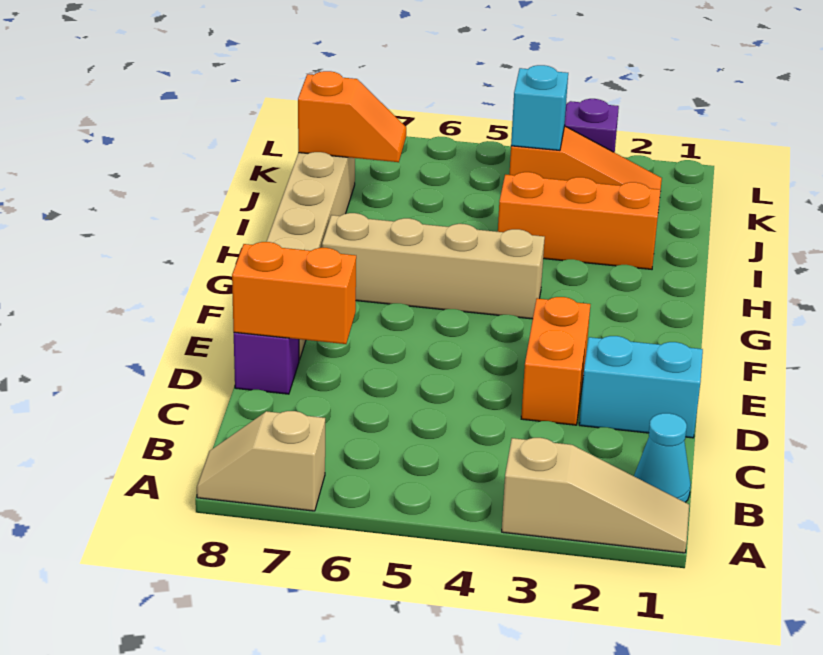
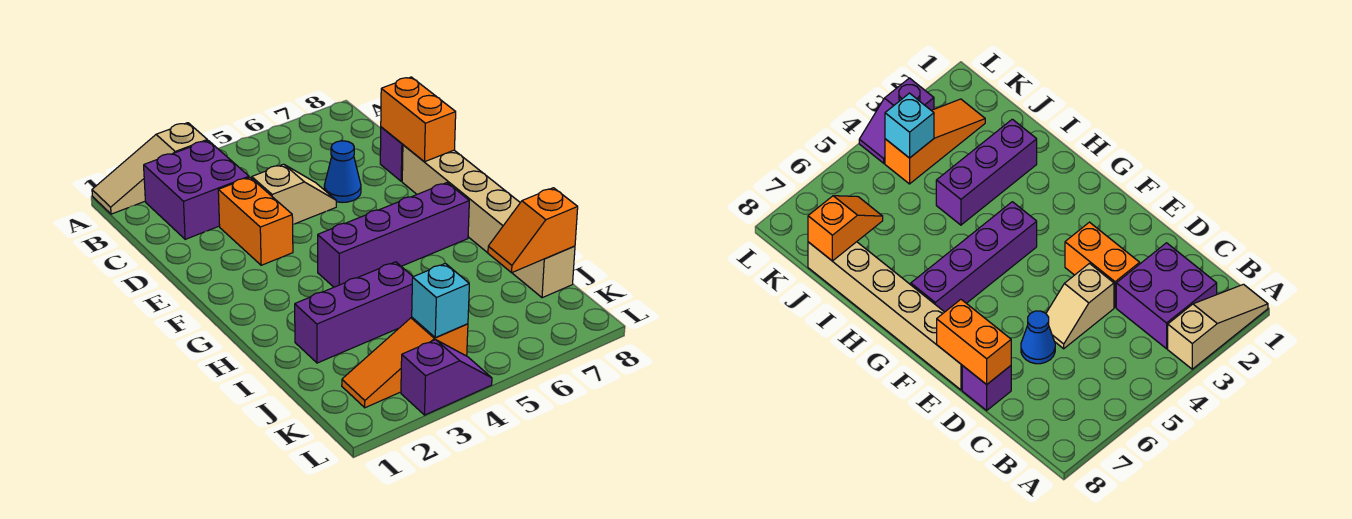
tan 1x2 slope [197,411,325,511] -> tan 1x2 slope moved to [252,164,336,224]
cyan 1x1 cone [634,413,691,502] -> none
none -> purple 2x2 brick [144,141,249,239]
cyan 1x2 brick [579,336,703,438] -> none
none -> blue 1x1 cone [324,141,361,203]
orange 1x2 brick [232,242,356,344] -> orange 1x2 brick turned to [381,77,456,162]
tan 1x4 brick [322,213,545,319] -> purple 1x4 brick [318,183,469,287]
orange 1x3 brick [498,172,660,269] -> purple 1x3 brick [295,262,413,363]

